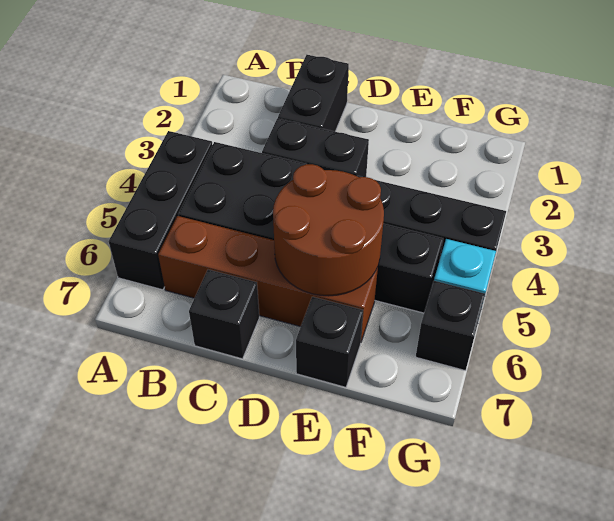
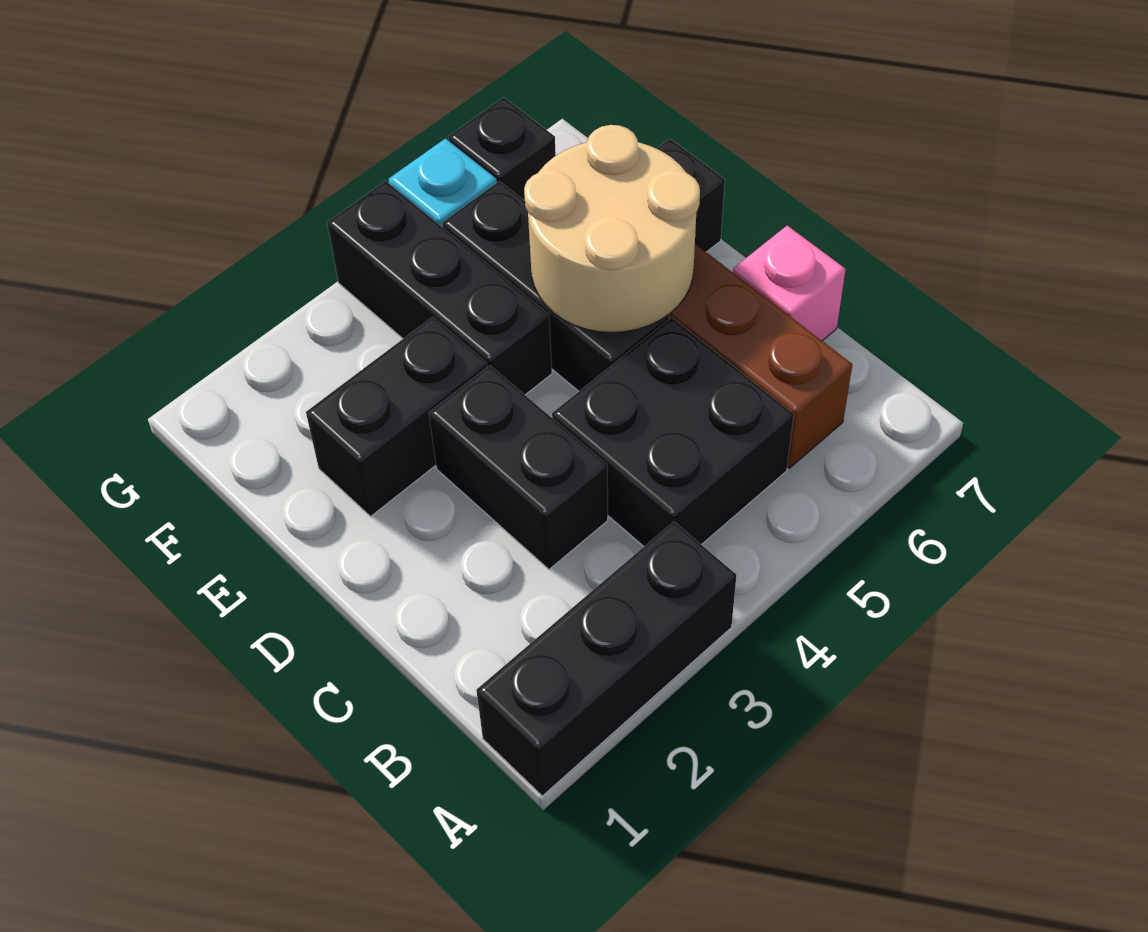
black 1x3 brick [109,131,212,290] -> black 1x3 brick moved to [476,522,736,796]
black 1x2 brick [278,55,349,132] -> black 1x2 brick moved to [306,317,487,516]
black 1x1 brick [189,270,259,359] -> pink 1x1 brick [733,226,846,341]
brown 2x2 round brick [273,164,384,296] -> tan 2x2 round brick [524,125,700,333]

